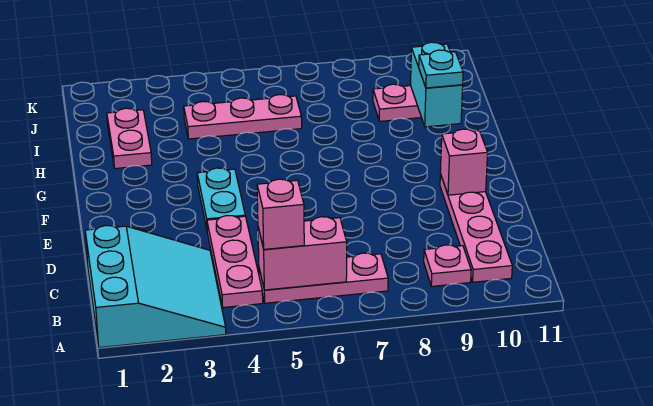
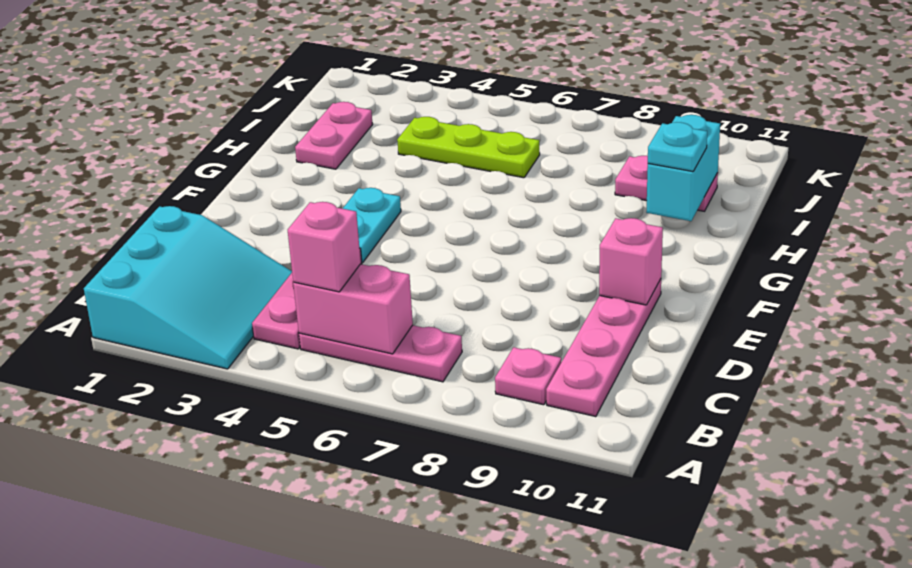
pink 1x3 plate [184,95,302,139] -> lime 1x3 plate [397,117,540,178]

